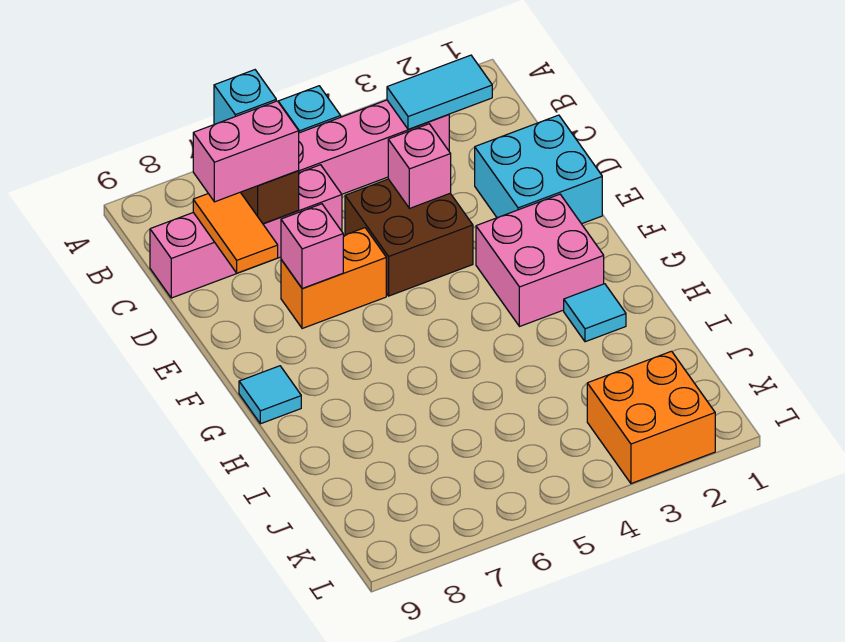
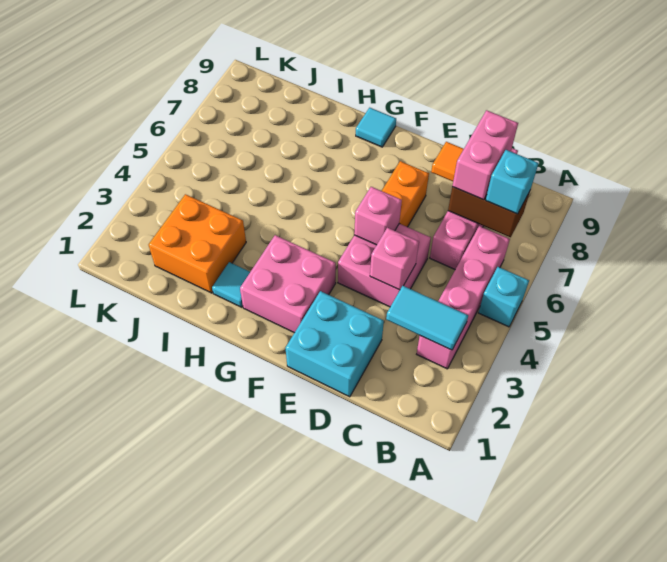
cyan 1x2 tile [387,55,492,130] -> cyan 1x2 tile turned to [386,286,468,350]
brown 2x2 brick [345,179,473,296] -> pink 2x2 brick [338,224,431,307]
pink 1x1 brick [281,204,343,289] -> pink 1x1 brick moved to [354,187,402,245]
orange 2x2 brick [587,351,715,484] -> orange 2x2 brick moved to [149,194,246,293]

